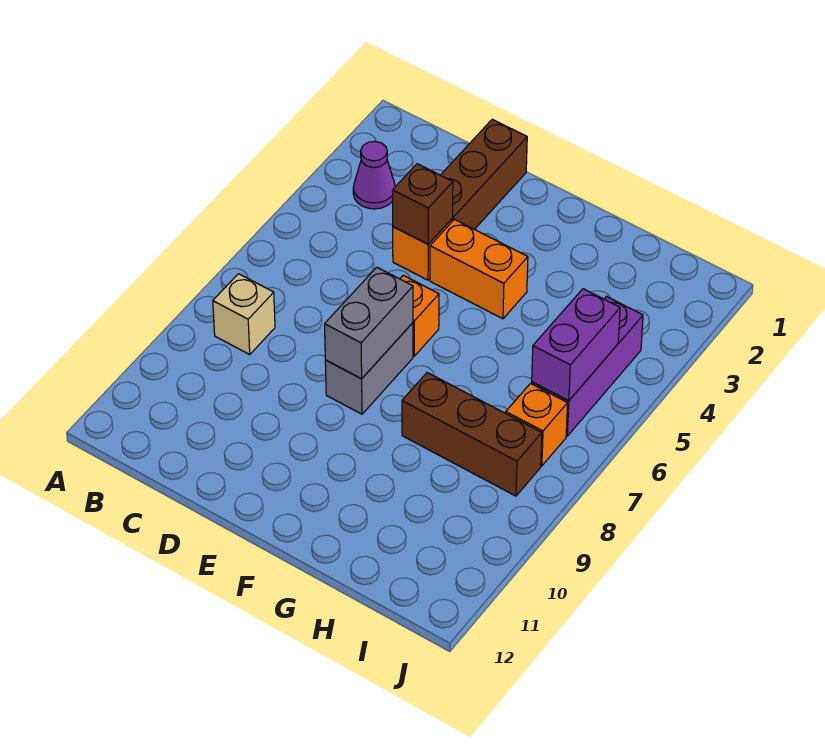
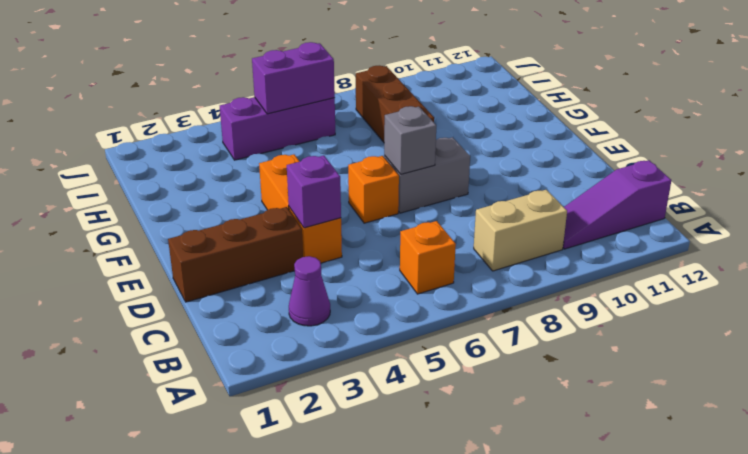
tan 1x1 brick [213,274,275,354] -> tan 1x2 brick [474,190,567,271]
none -> purple 1x3 slope [563,160,671,249]
brown 1x1 brick [392,164,453,244] -> purple 1x1 brick [287,156,341,228]
grey 1x2 brick [325,267,413,379] -> grey 1x1 brick [384,106,436,174]
orange 1x1 brick [506,384,568,466] -> orange 1x1 brick moved to [400,221,456,294]

